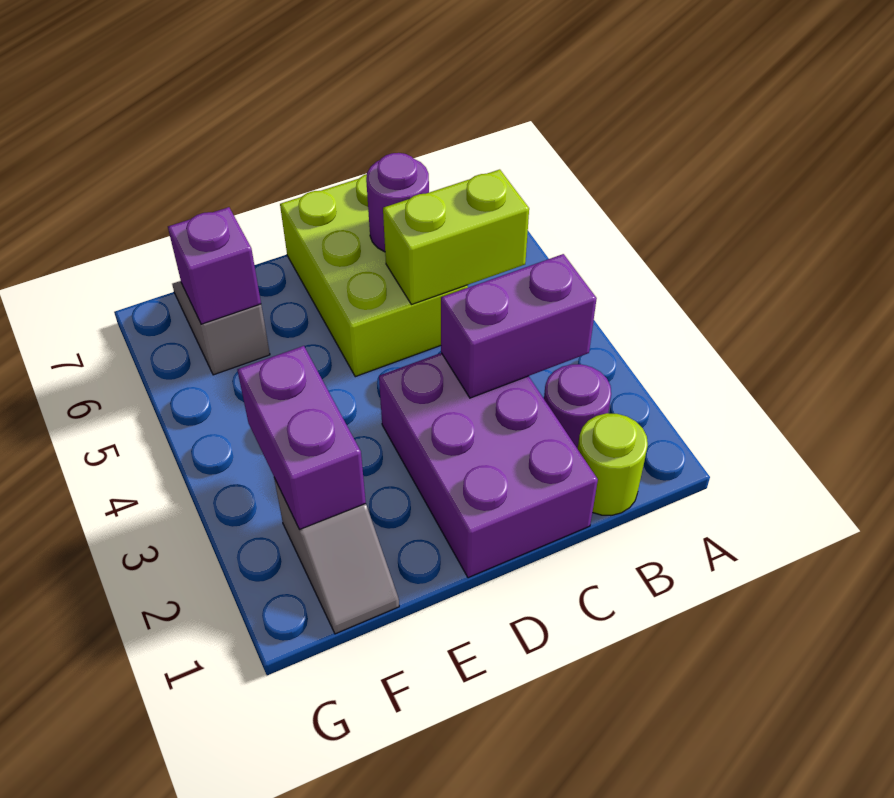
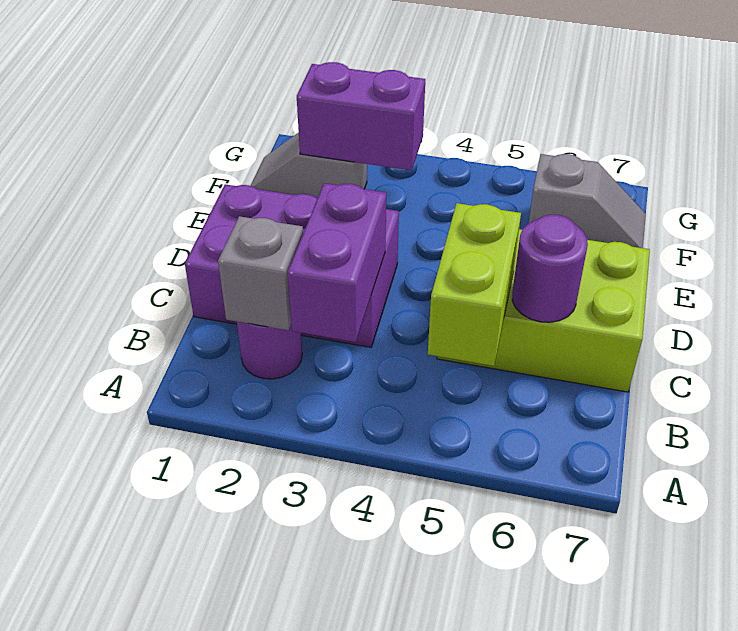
lime 1x1 round brick [578,413,648,515] -> none
none -> grey 1x1 brick [218,216,303,330]
purple 1x1 brick [168,207,261,324] -> none

